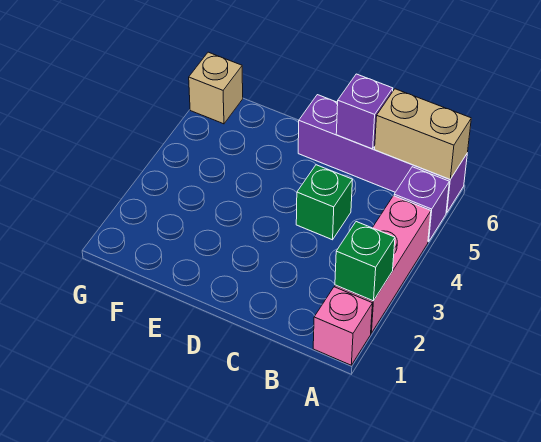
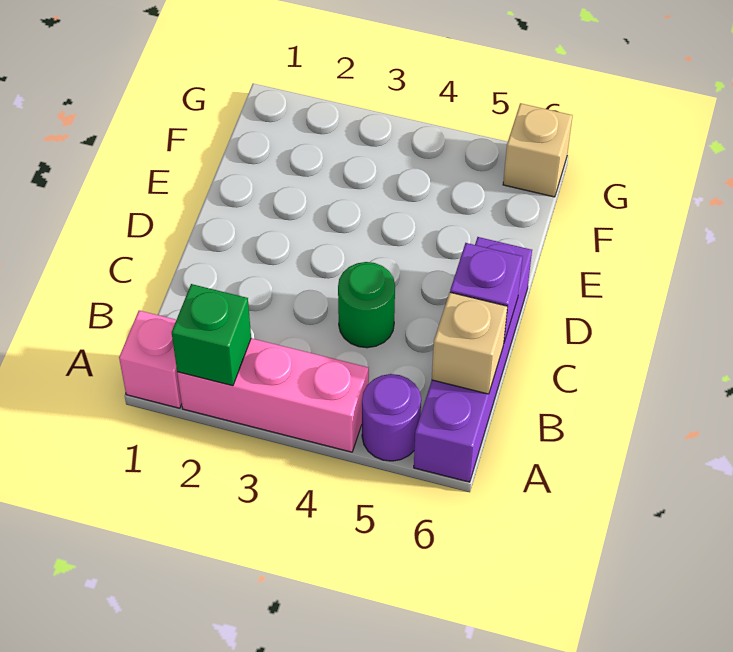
purple 1x1 brick [394,167,449,242] -> purple 1x1 round brick [362,374,421,461]
tan 1x2 brick [375,89,471,179] -> tan 1x1 brick [432,292,507,394]
green 1x1 brick [296,165,352,240] -> green 1x1 round brick [338,262,395,348]

